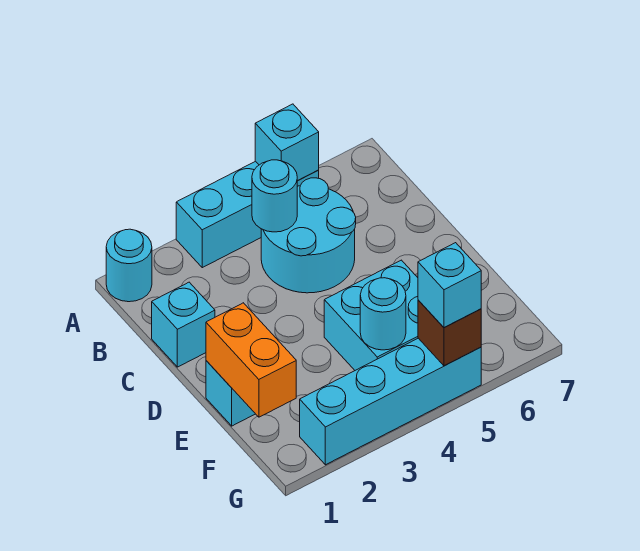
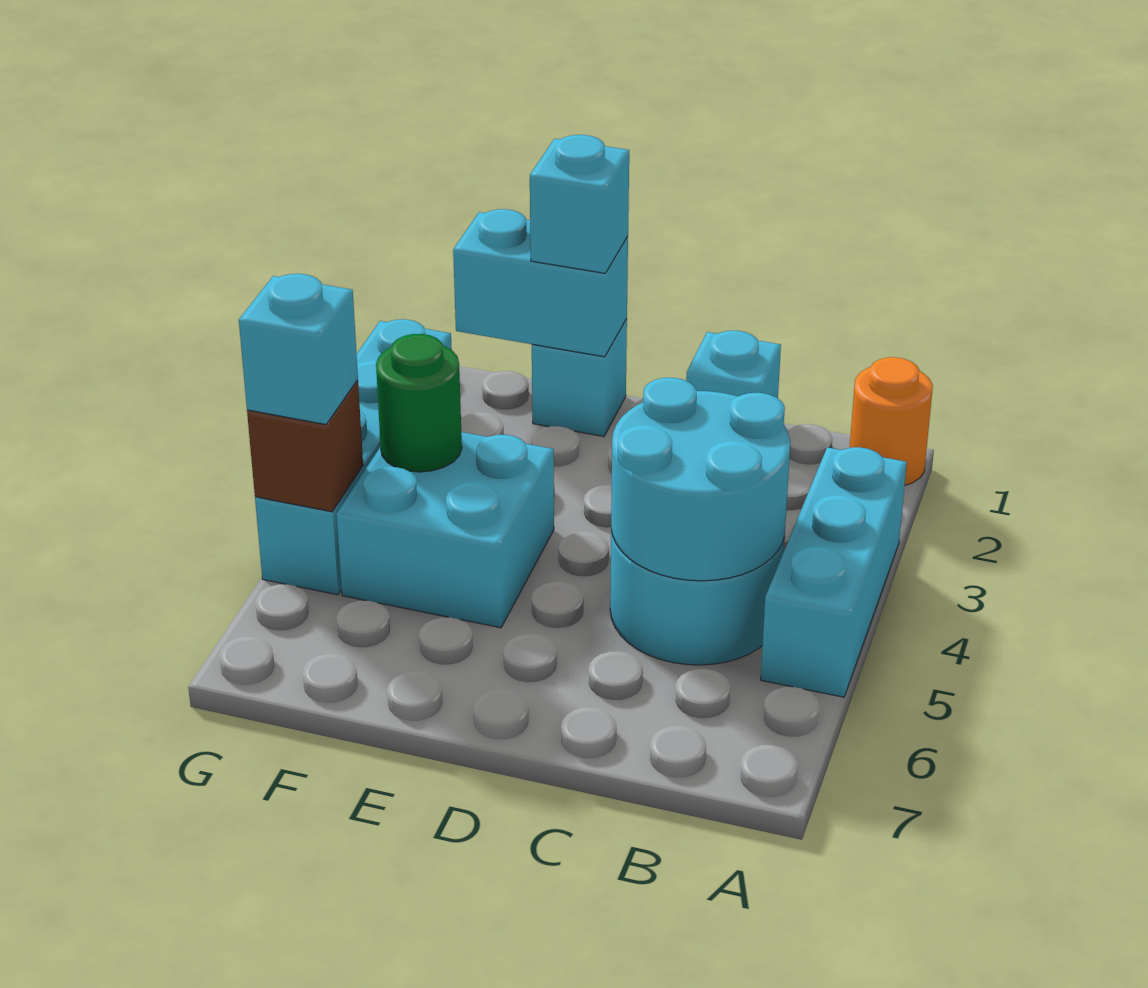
cyan 1x1 round brick [106,229,152,302] -> orange 1x1 round brick [850,357,933,485]
cyan 1x1 brick [255,104,319,181] -> cyan 1x1 brick moved to [530,135,629,273]
cyan 1x1 round brick [252,160,297,232] -> cyan 2x2 round brick [611,378,790,581]
orange 1x2 brick [206,303,296,417] -> cyan 1x2 brick [453,209,628,357]
cyan 1x1 round brick [360,278,406,350] -> green 1x1 round brick [376,334,462,472]

